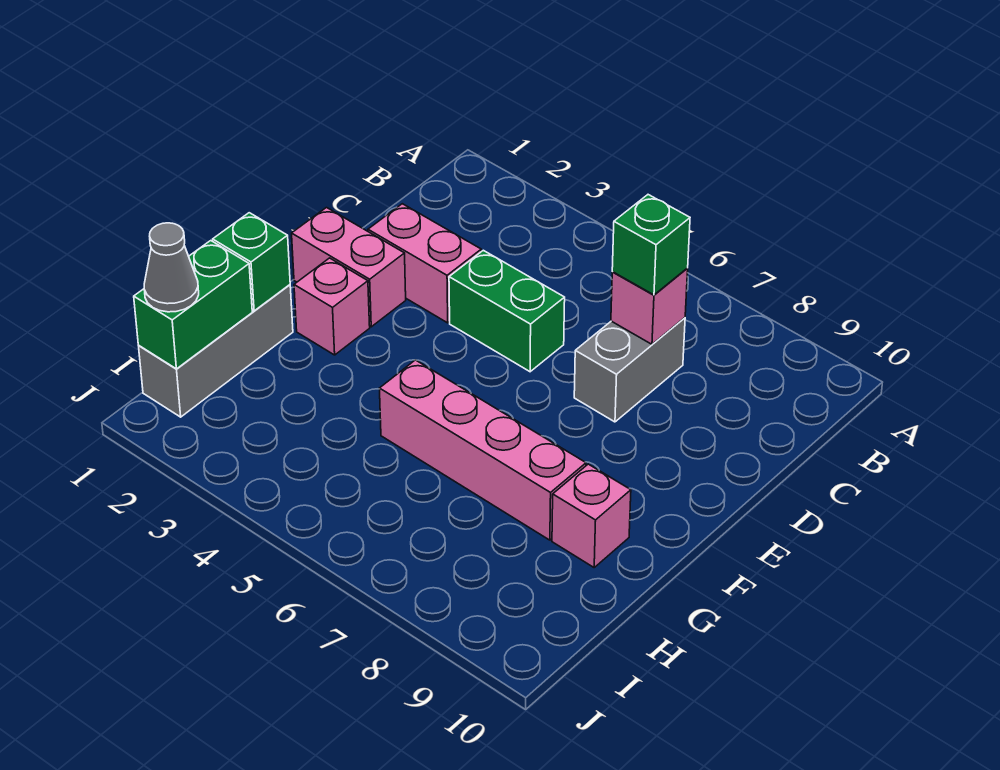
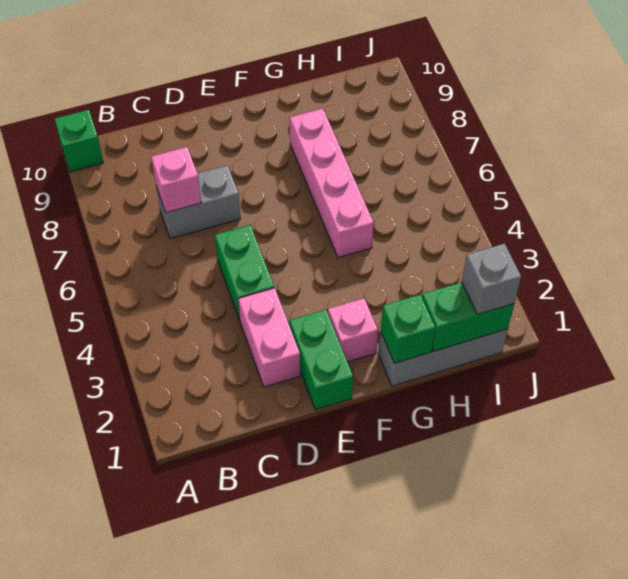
green 1x1 brick [612,195,690,295] -> green 1x1 brick moved to [55,110,103,172]
pink 1x2 brick [292,208,406,327] -> green 1x2 brick [289,310,353,410]
pink 1x1 brick [552,464,631,567] -> none
grey 1x1 cone [144,223,199,312] -> grey 1x1 brick [462,244,521,314]

